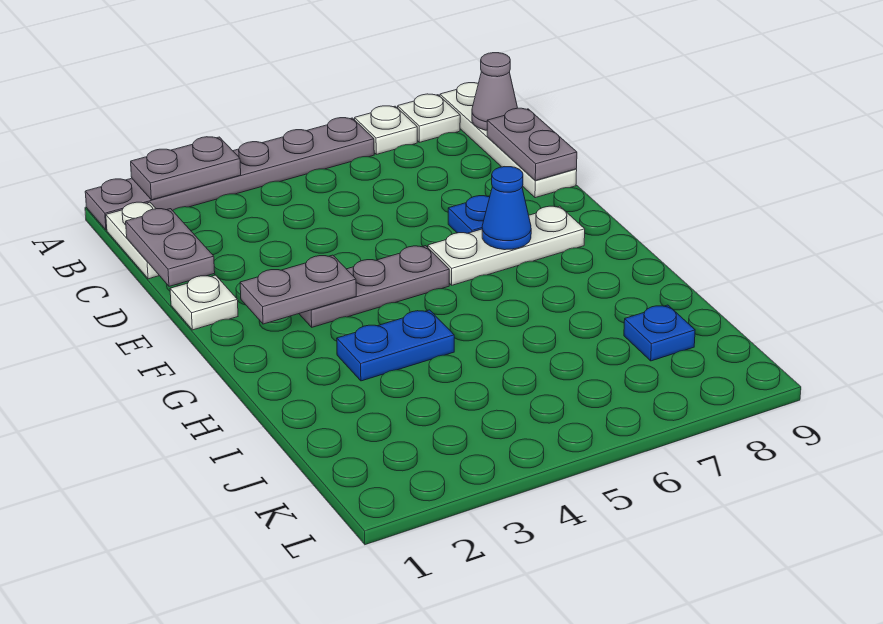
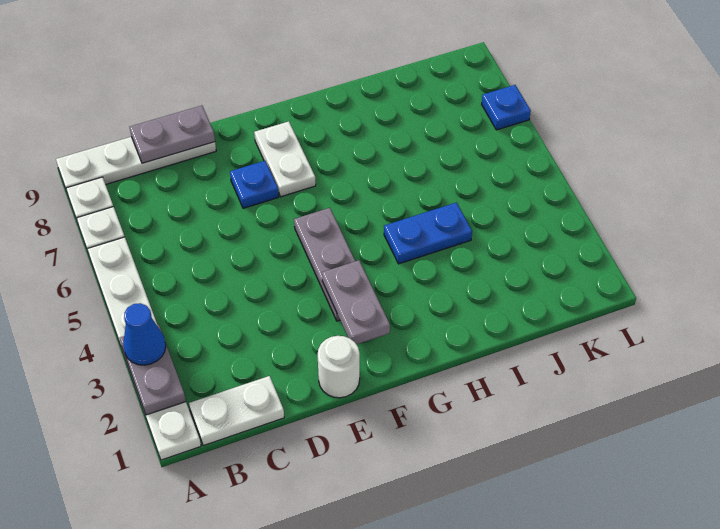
grey 1x6 plate [85,118,374,230] -> white 1x6 plate [87,237,201,460]
grey 1x1 cone [472,53,517,130] -> none
grey 1x2 plate [126,209,215,286] -> none
white 1x1 plate [170,275,238,330] -> white 1x1 round brick [318,336,360,398]
white 1x3 plate [428,206,585,285] -> white 1x2 plate [254,121,316,197]
blue 1x1 cone [482,167,531,250] -> blue 1x1 cone moved to [123,303,166,365]
blue 1x2 plate [337,310,454,381] -> blue 1x2 plate turned to [384,203,472,264]
blue 1x1 plate [624,305,695,361] -> blue 1x1 plate moved to [482,85,531,130]

